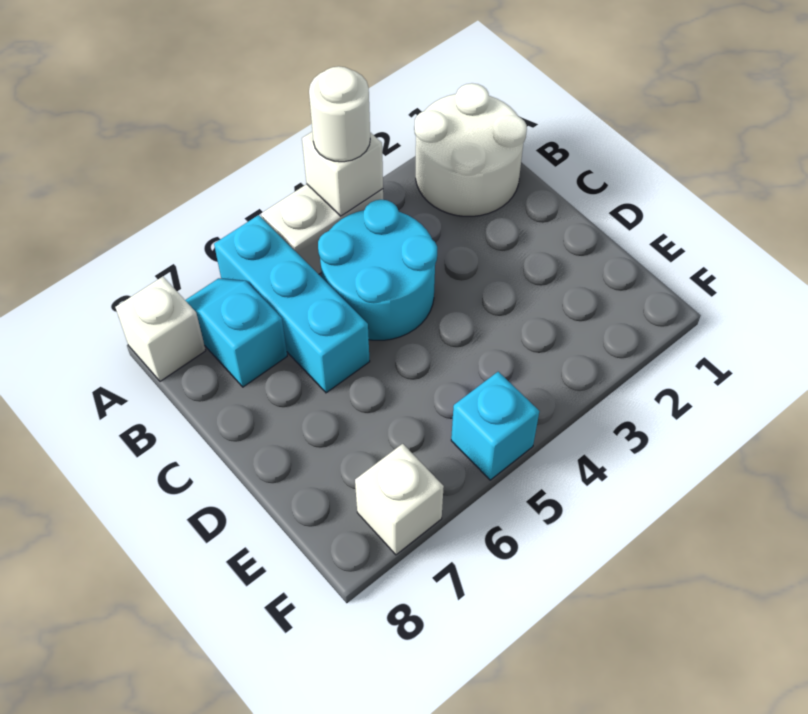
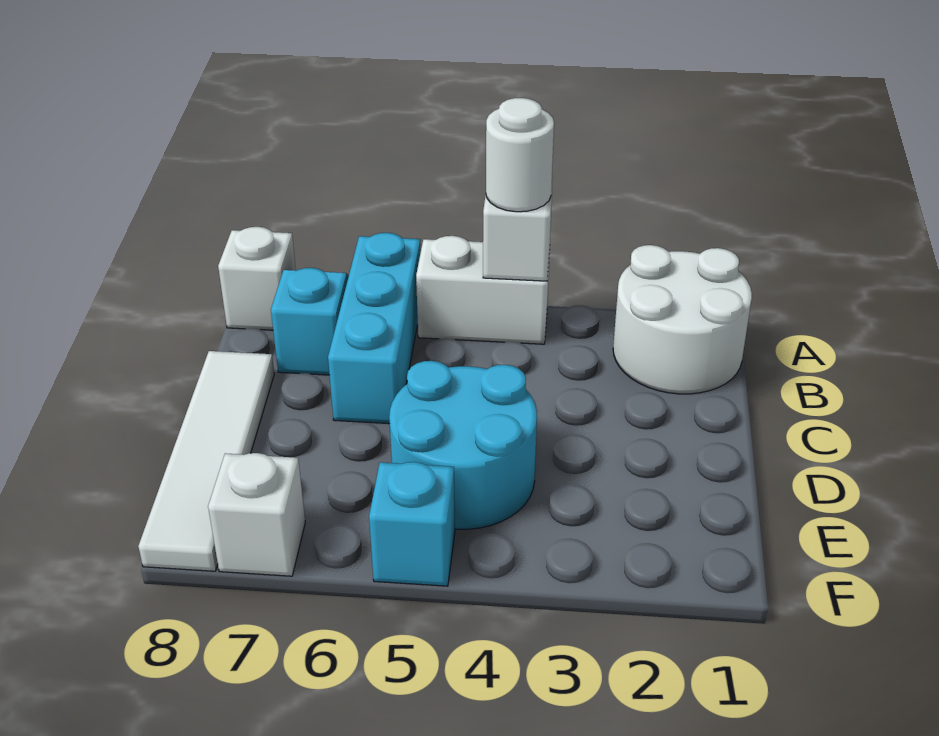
cyan 2x2 round brick [318,200,437,340] -> cyan 2x2 round brick moved to [389,361,537,529]
none -> white 1x4 tile [138,351,274,571]

